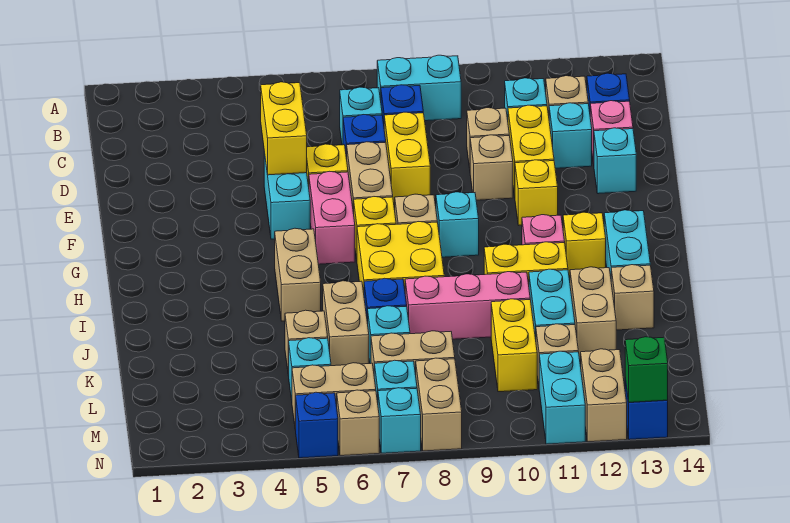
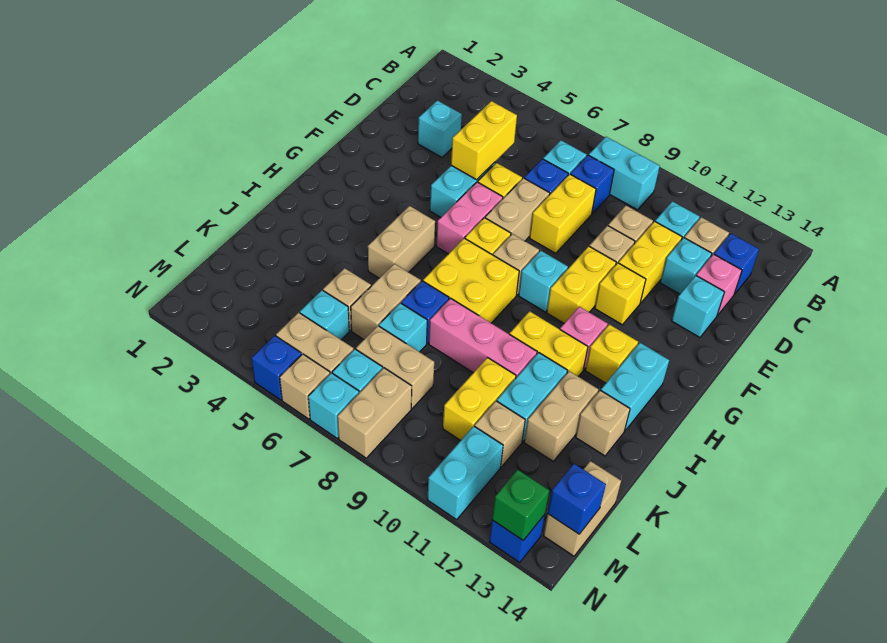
none -> cyan 1x1 brick [418,100,462,157]
none -> yellow 1x2 brick [547,246,616,323]
tan 1x2 brick [581,349,627,442] -> tan 1x2 brick moved to [544,461,621,556]
none -> blue 1x1 brick [548,464,606,534]

